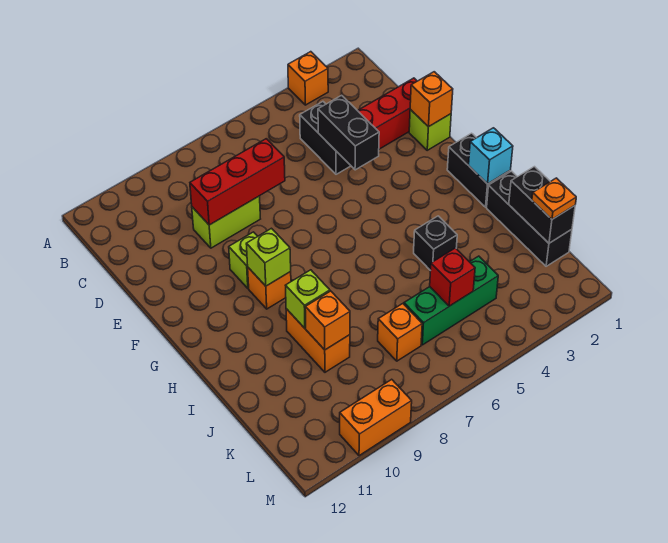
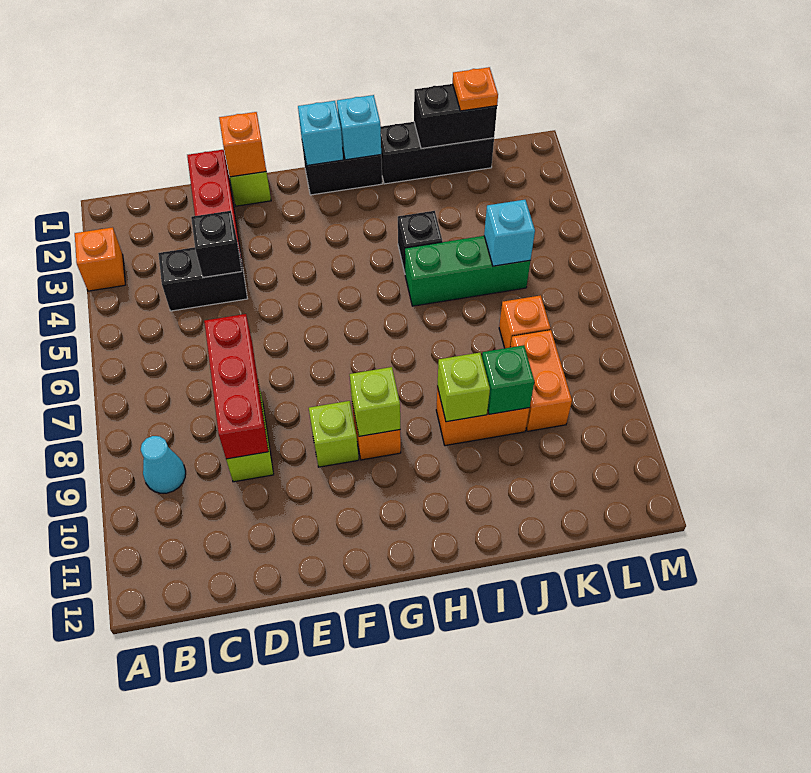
none -> cyan 1x1 cone [141,436,186,493]
black 1x2 brick [318,95,379,170] -> black 1x1 brick [191,211,242,277]
none -> cyan 1x1 brick [298,101,343,165]
orange 1x1 brick [305,291,350,350] -> green 1x1 brick [482,345,534,414]
green 1x3 brick [404,256,498,345] -> green 1x3 brick turned to [405,236,530,306]
red 1x1 brick [430,248,475,306] -> cyan 1x1 brick [484,200,535,266]
orange 1x2 brick [340,379,412,456] -> orange 1x2 brick moved to [511,330,572,431]

